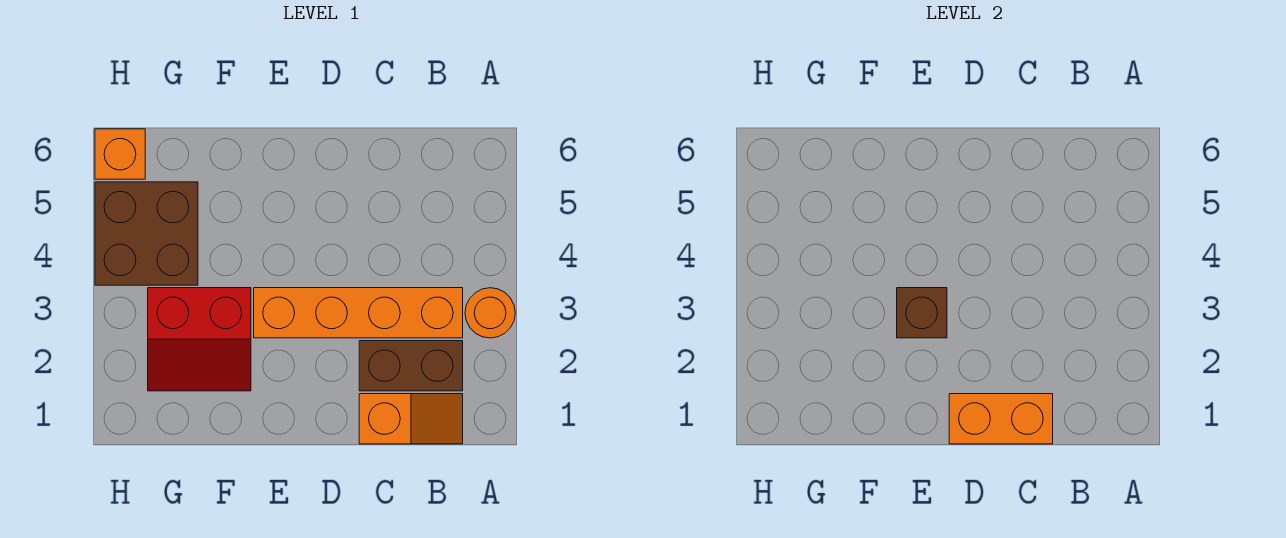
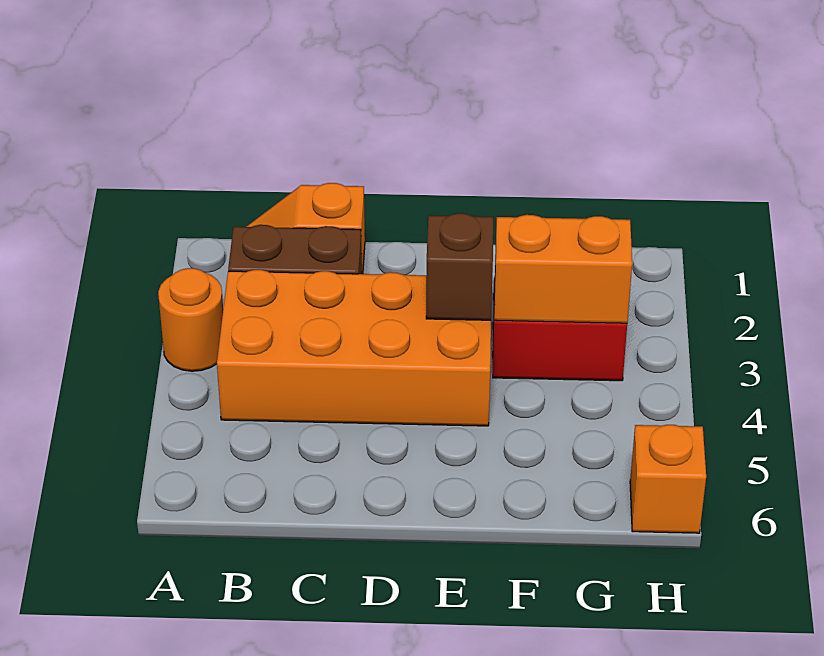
orange 1x4 brick [254,288,463,338] -> orange 2x4 brick [217,270,491,426]
orange 1x2 brick [949,394,1053,444] -> orange 1x2 brick moved to [494,215,632,323]
brown 2x2 brick [95,182,198,285] -> none

